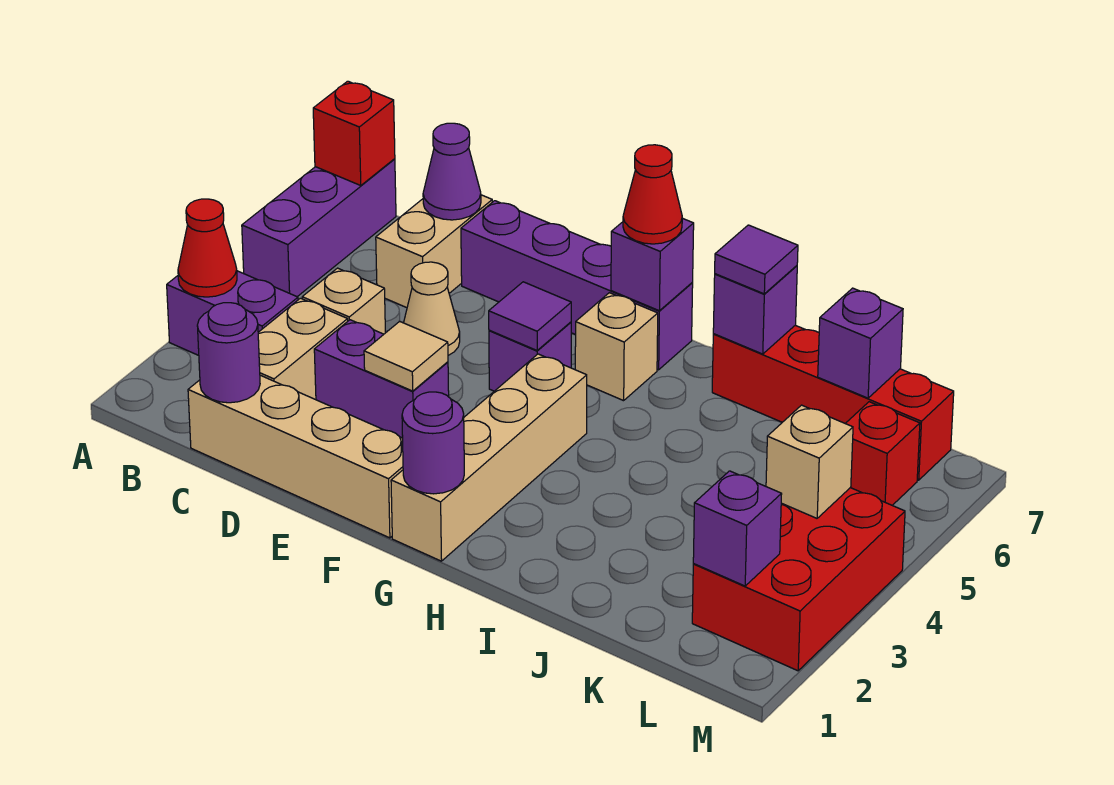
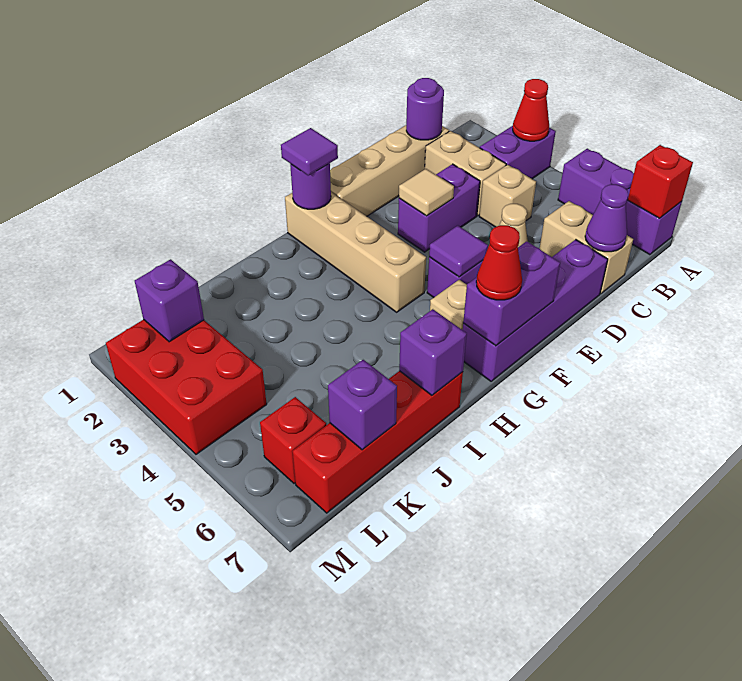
purple 1x1 brick [611,218,694,311] -> purple 1x2 brick [463,241,560,346]
purple 1x1 tile [715,225,798,294] -> purple 1x1 tile moved to [281,128,338,175]
tan 1x1 brick [766,405,853,518] -> none

